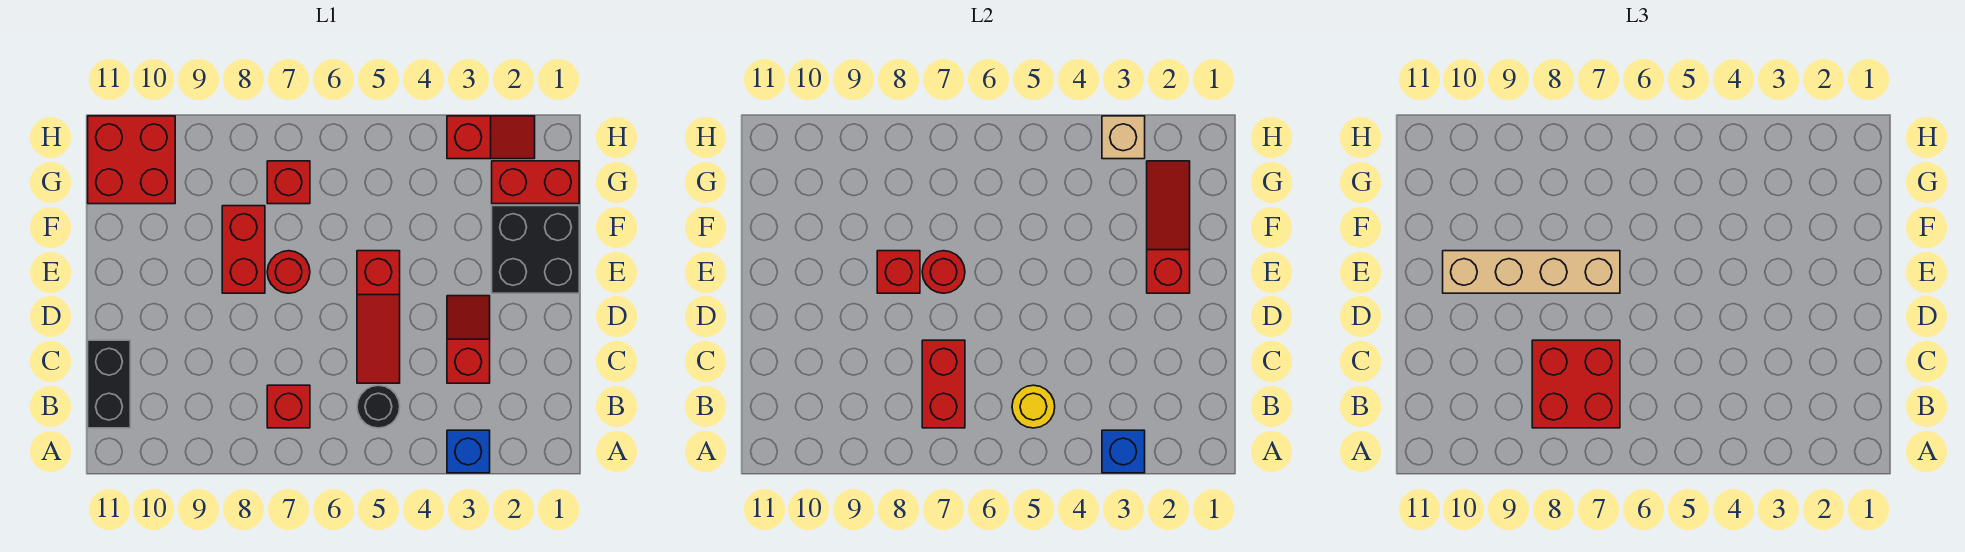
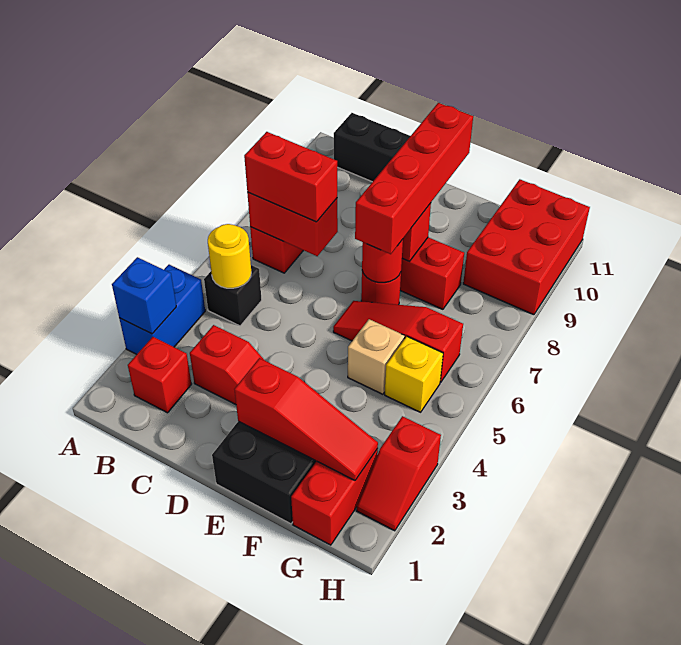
blue 1x1 brick [447,430,490,473] -> blue 1x2 brick [119,265,205,354]
black 1x1 round brick [357,385,400,428] -> black 1x1 brick [204,265,262,326]
red 2x2 brick [1532,340,1620,428] -> red 1x2 brick [244,132,337,222]
red 1x3 slope [357,251,400,383] -> red 1x3 slope moved to [333,301,463,382]
tan 1x4 brick [1443,251,1620,293] -> red 1x4 brick [355,103,473,254]
none -> yellow 1x1 brick [385,336,443,412]
red 1x1 brick [267,161,310,204] -> red 1x1 brick moved to [128,337,191,413]
red 2x2 brick [88,116,175,204] -> red 2x3 brick [463,179,590,315]
tan 1x1 brick [1102,116,1145,159] -> tan 1x1 brick moved to [348,319,405,394]

